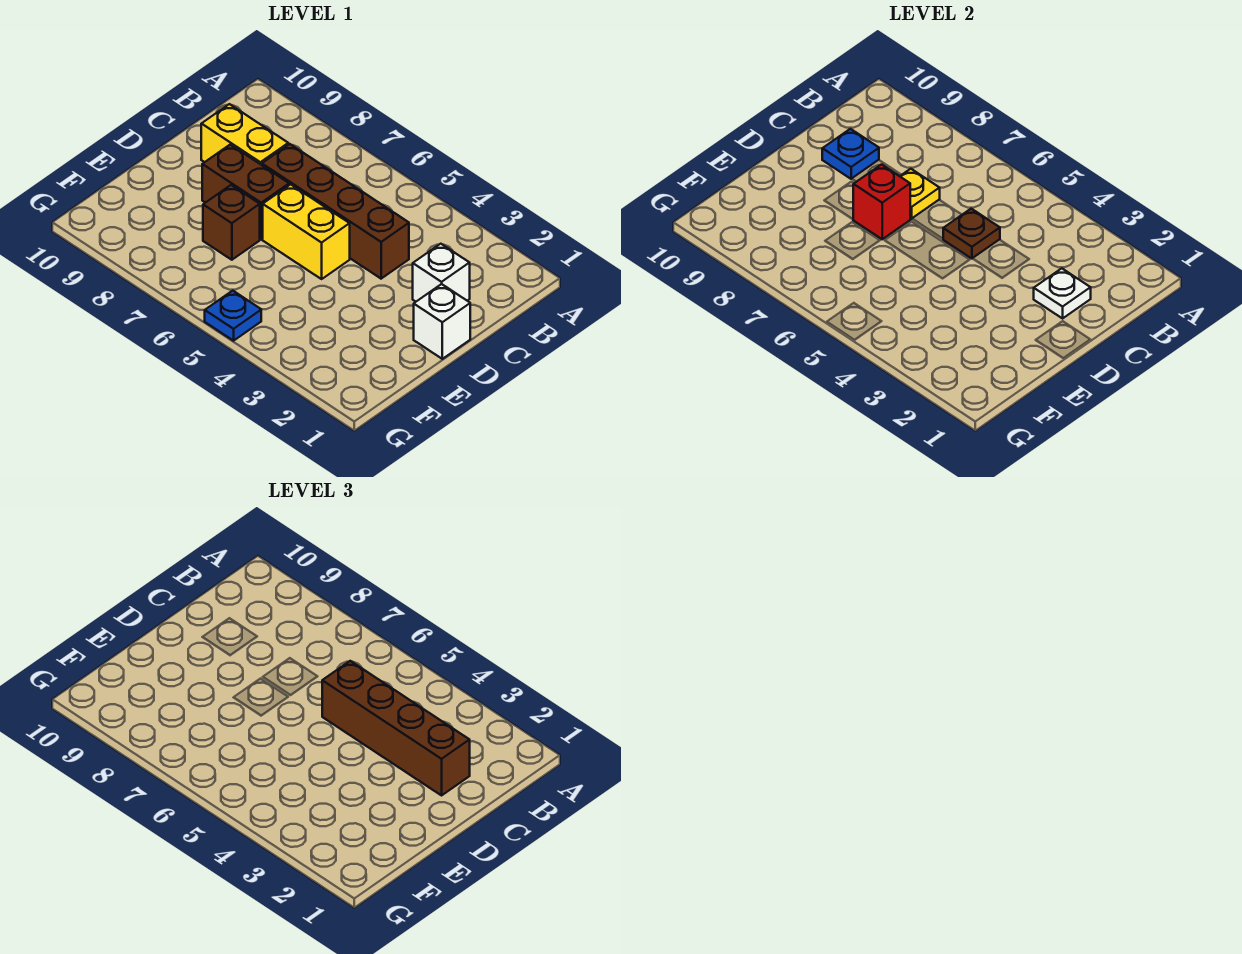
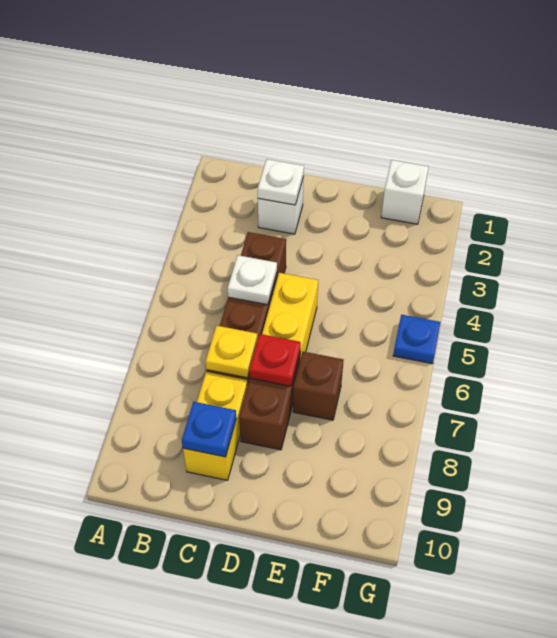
brown 1x4 brick [322,661,470,795] -> none
brown 1x1 plate [943,209,1000,259] -> white 1x1 plate [228,255,277,305]
white 1x1 brick [414,284,470,359] -> white 1x1 brick moved to [381,160,428,224]
red 1x1 brick [853,165,910,239] -> red 1x1 plate [249,334,301,386]

